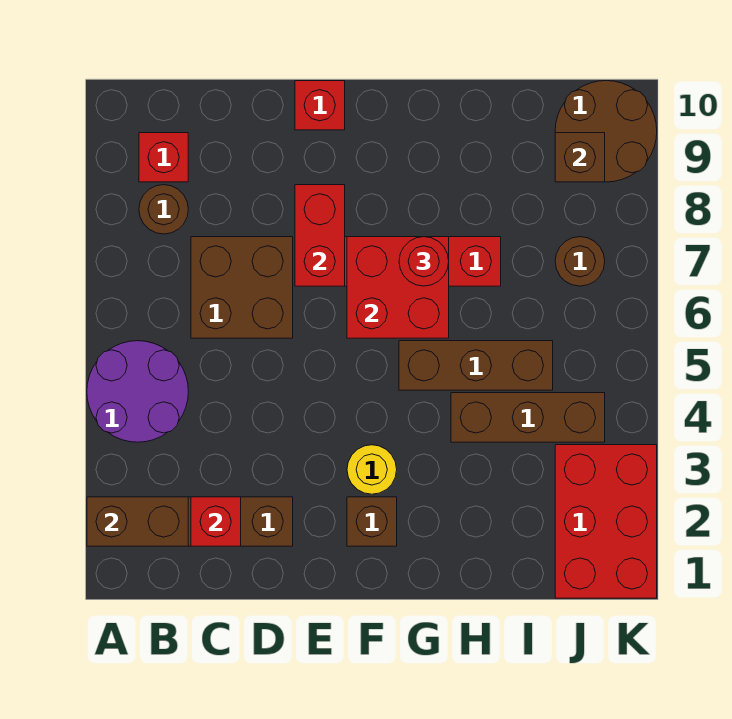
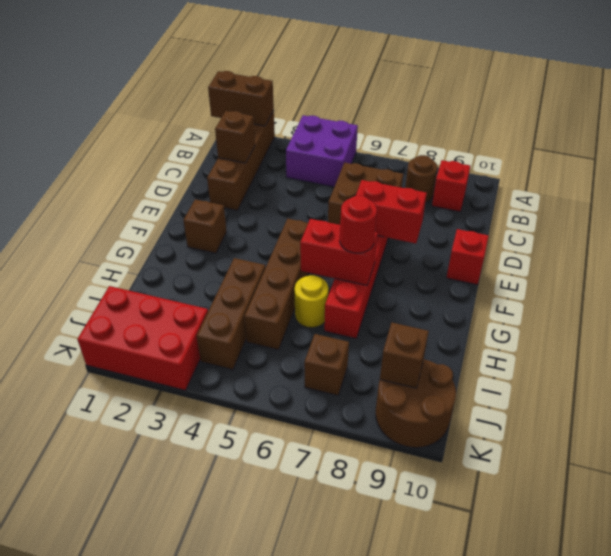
brown 1x2 brick [87,497,188,546] -> brown 1x2 brick turned to [208,71,274,126]
purple 2x2 round brick [87,341,188,442] -> purple 2x2 brick [286,115,358,187]
red 1x1 brick [191,497,241,546] -> brown 1x1 brick [215,111,255,163]
yellow 1x1 round brick [347,445,397,494] -> yellow 1x1 round brick moved to [295,275,328,328]
red 2x2 brick [347,237,449,338] -> red 1x2 brick [300,219,378,285]
brown 1x3 brick [399,341,553,390] -> brown 1x4 brick [244,219,309,350]
brown 1x1 round brick [555,237,605,286] -> brown 1x1 brick [304,334,349,396]

